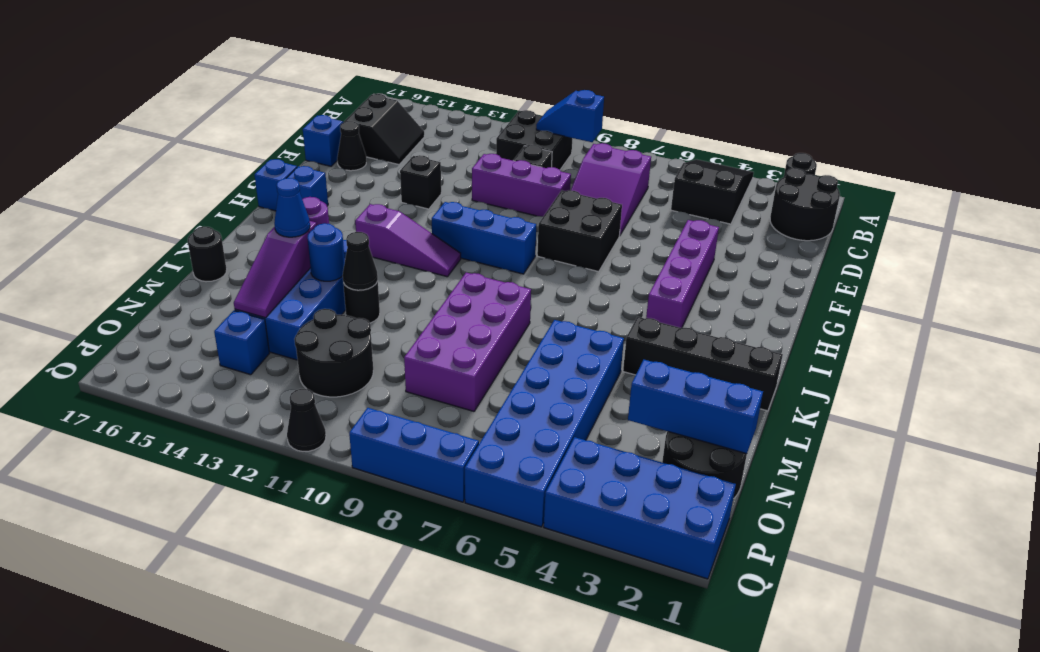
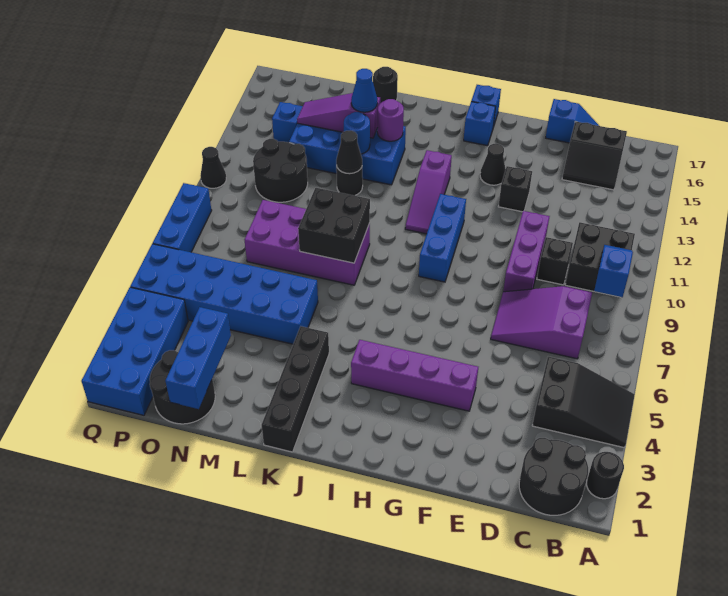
black 1x1 cone [337,121,366,171] -> black 1x1 cone moved to [480,144,506,185]
black 2x2 brick [537,190,622,272] -> black 2x2 brick moved to [298,188,370,263]

